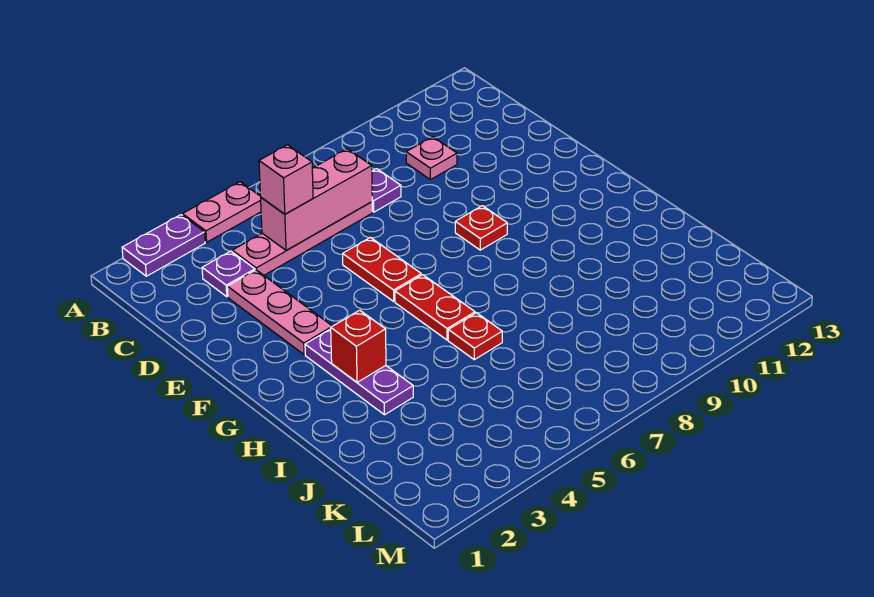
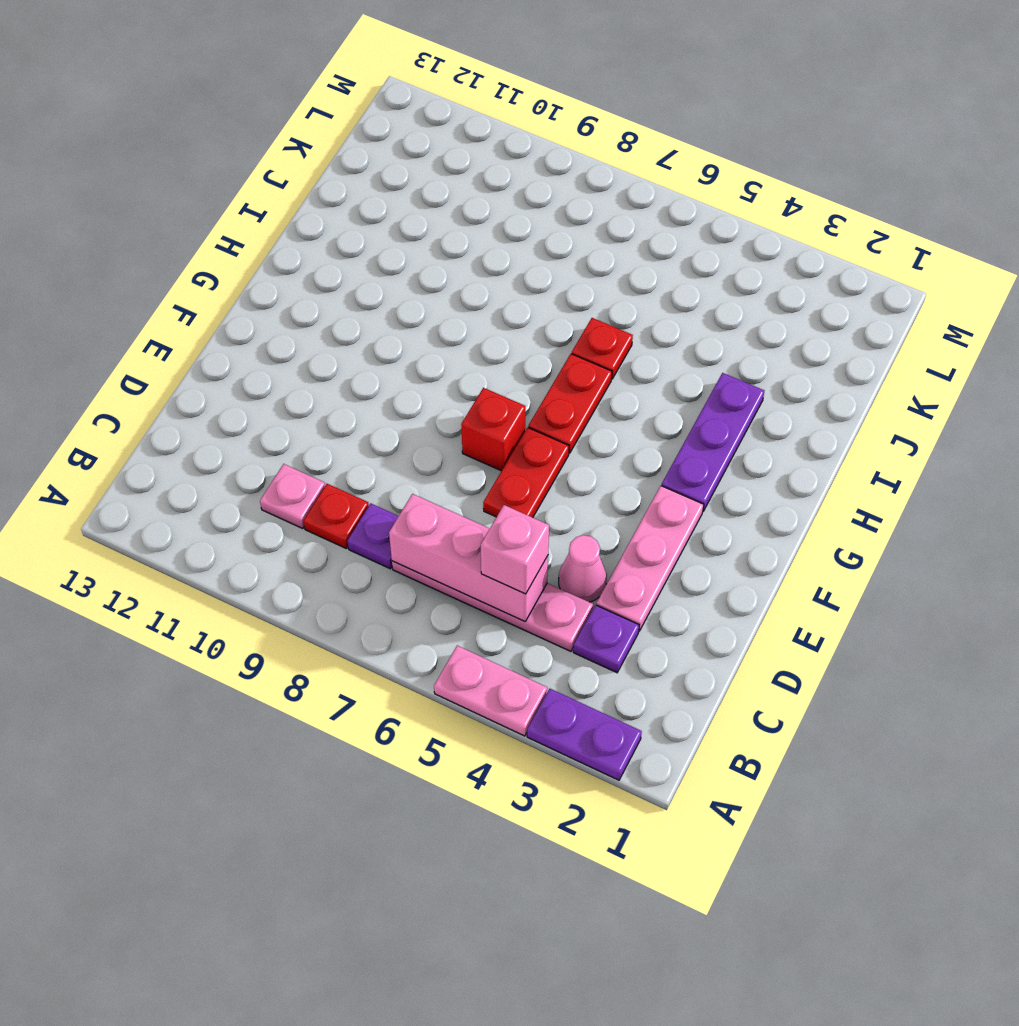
none -> pink 1x1 cone [559,535,607,602]
red 1x1 plate [455,206,507,250] -> red 1x1 plate moved to [304,484,369,548]
red 1x1 brick [331,310,386,382] -> red 1x1 brick moved to [461,388,525,471]

